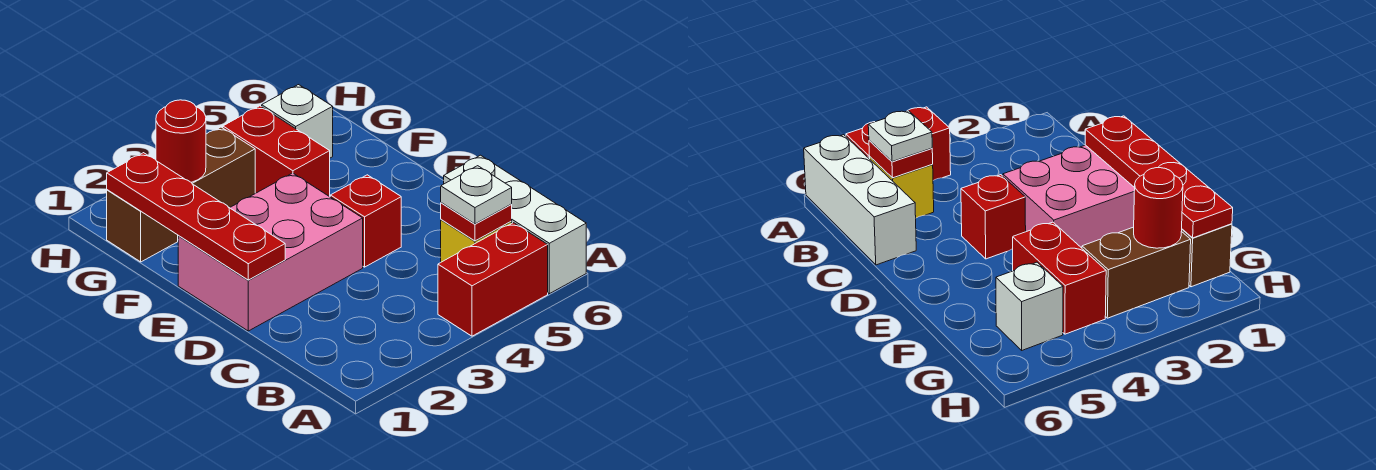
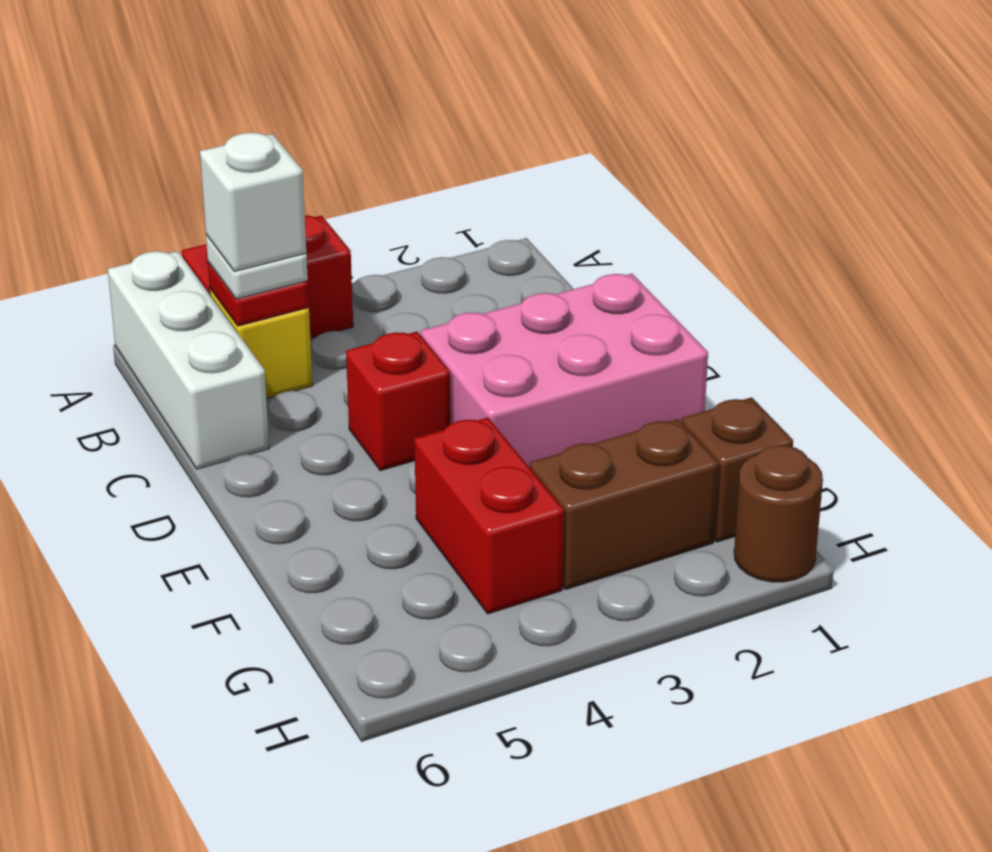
red 1x4 plate [107,153,285,280] -> none
red 1x1 round brick [156,100,206,182] -> none
white 1x1 brick [262,85,333,158] -> white 1x1 brick moved to [200,133,306,272]
none -> brown 1x1 round brick [734,445,823,582]

